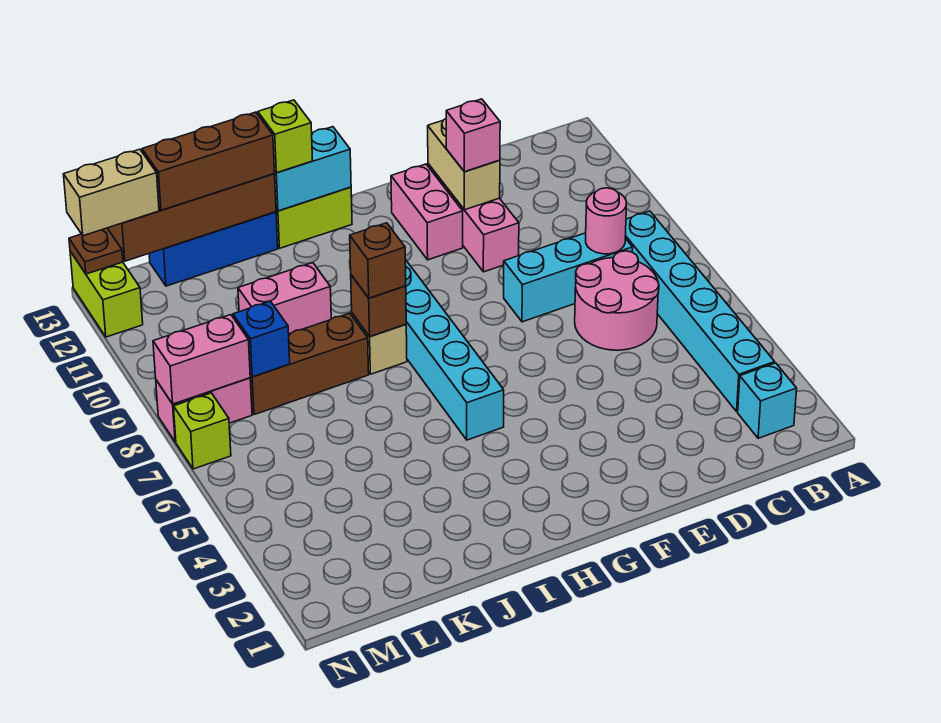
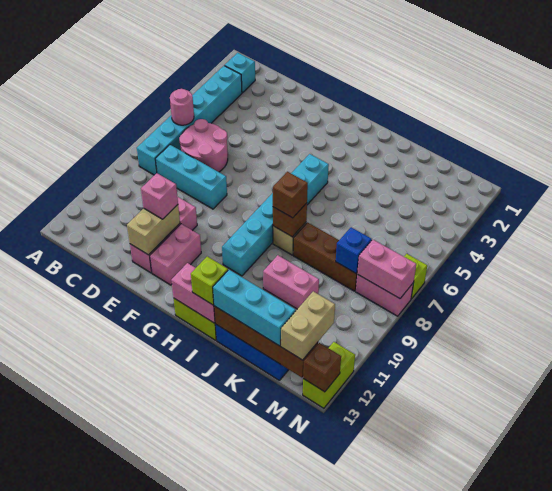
pink 1x1 round brick [586,188,626,254] -> pink 1x1 round brick moved to [170,89,194,125]
cyan 1x2 brick [274,127,351,211] -> pink 1x2 brick [171,263,215,323]
brown 1x3 brick [142,112,275,210] -> cyan 1x3 brick [213,270,296,346]
tan 1x2 brick [64,149,159,236] -> tan 1x2 brick turned to [281,291,335,360]
brown 1x1 plate [69,228,123,274] -> brown 1x1 brick [303,343,341,392]

